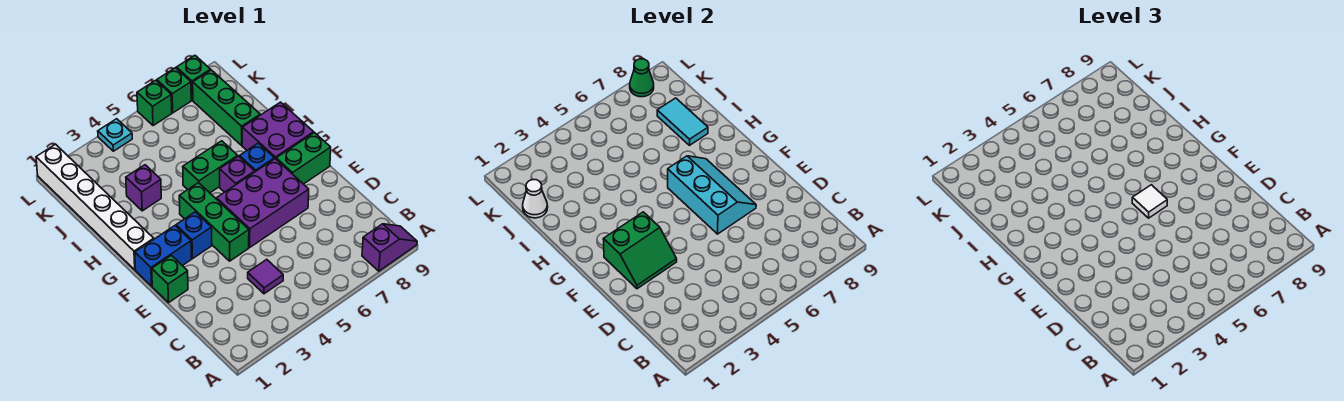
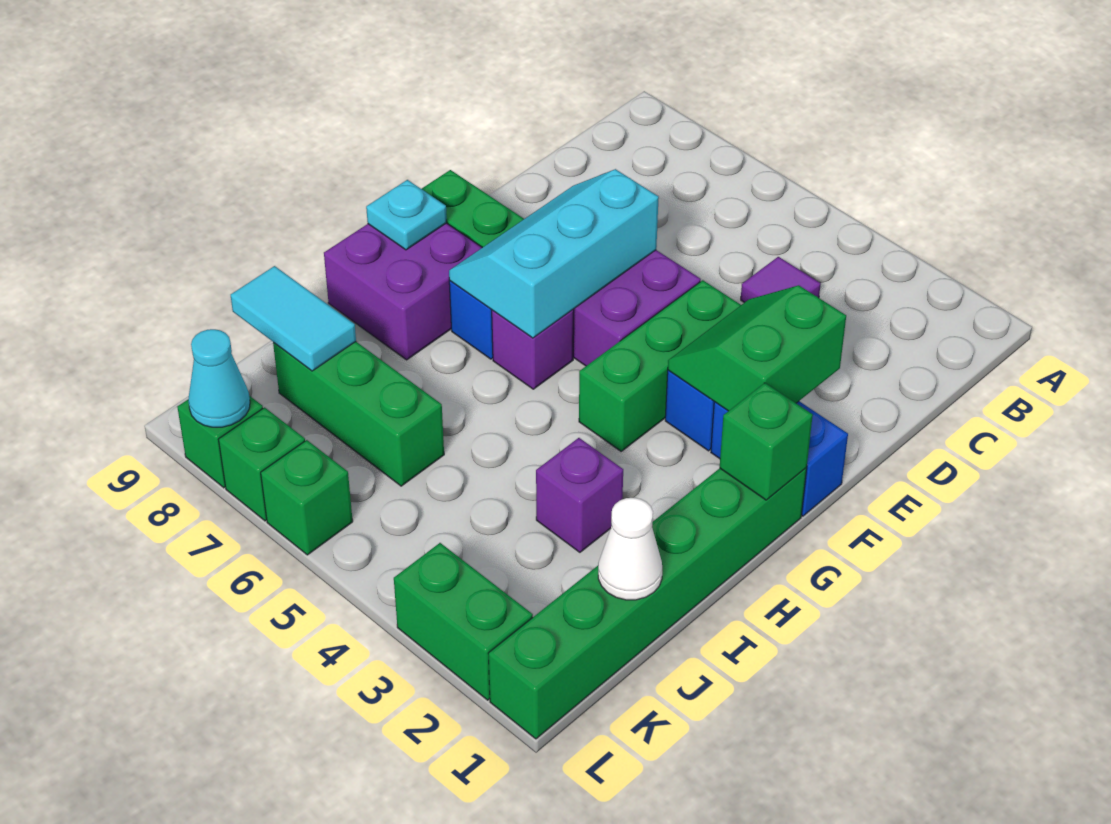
purple 1x2 slope [362,224,417,271] -> none
green 1x1 brick [152,255,188,303] -> green 1x1 brick moved to [720,383,813,500]
green 2x2 slope [603,212,677,289] -> green 2x2 slope turned to [668,285,846,411]
white 1x1 tile [1132,185,1167,218] -> none
white 1x6 brick [36,144,154,270] -> green 1x6 brick [488,468,807,739]
green 1x2 brick [183,141,238,193] -> green 1x2 brick moved to [394,543,533,700]
green 1x3 brick [193,70,260,145] -> green 1x3 brick turned to [273,342,444,486]
cyan 1x2 tile [657,98,708,145] -> cyan 1x2 tile turned to [231,266,356,371]
cyan 1x1 plate [98,119,132,151] -> cyan 1x1 plate moved to [366,180,447,250]
green 1x1 cone [630,59,654,97] -> cyan 1x1 cone [188,329,250,427]

